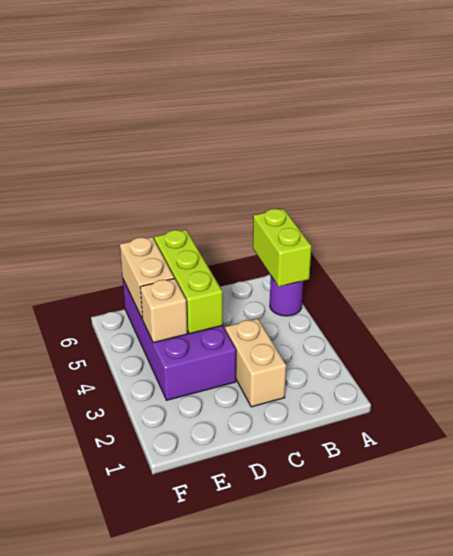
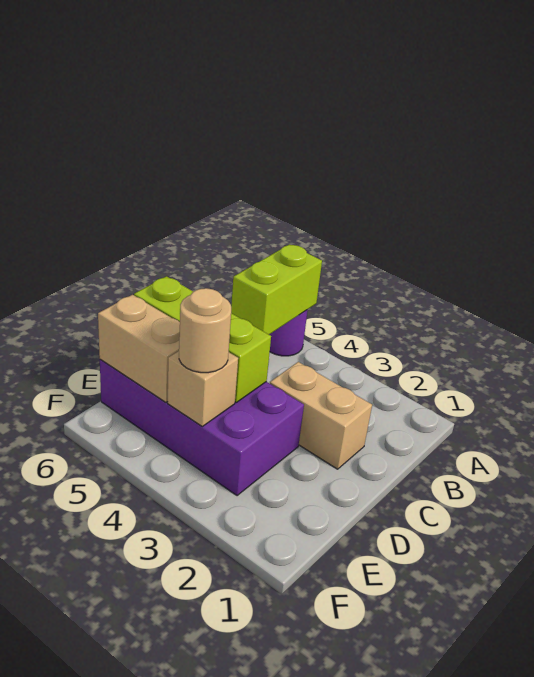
lime 1x2 brick [253,209,312,287] -> lime 1x2 brick turned to [231,244,322,334]
none -> tan 1x1 round brick [179,288,231,373]

